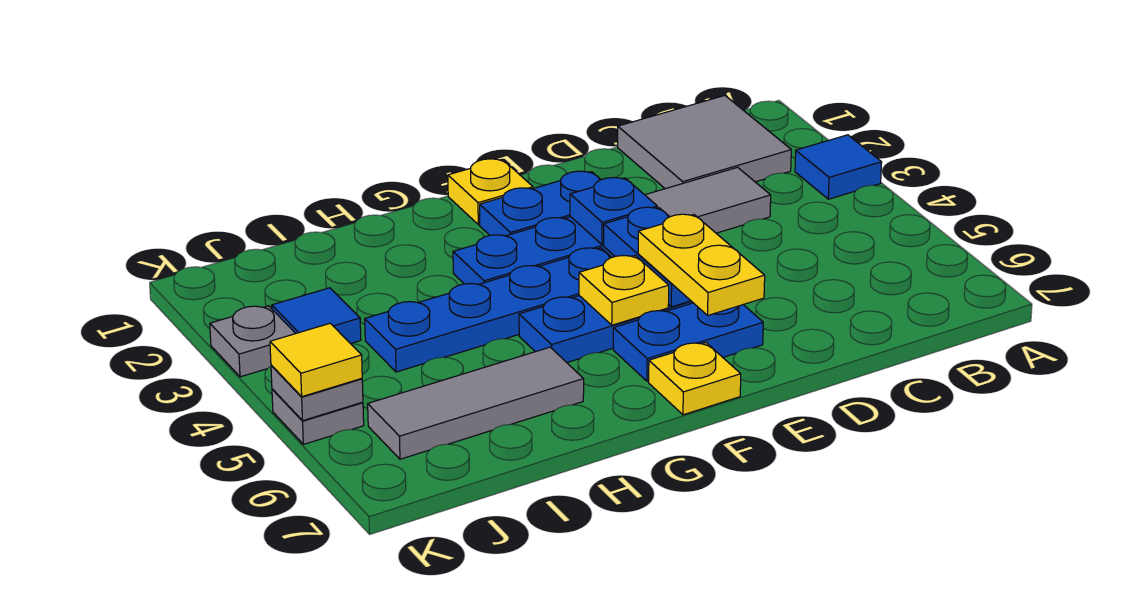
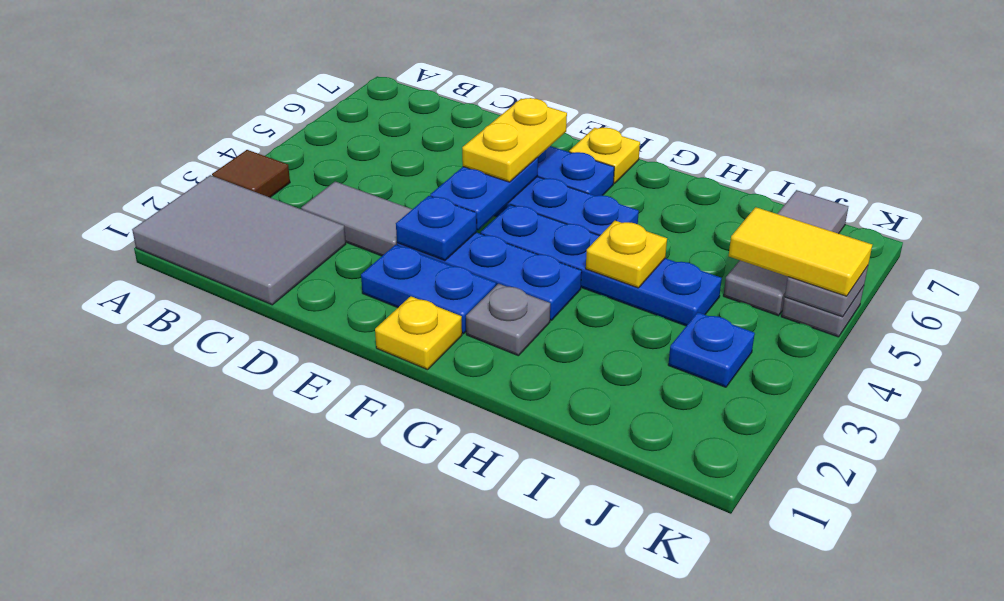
blue 1x1 tile [795,135,882,199] -> brown 1x1 tile [212,150,290,197]
grey 2x2 tile [618,96,791,189] -> grey 2x3 tile [132,175,346,305]
yellow 1x1 plate [579,256,669,325] -> yellow 1x1 plate moved to [586,221,667,288]
grey 1x3 tile [368,347,584,459] -> grey 1x3 tile turned to [724,190,848,316]
blue 1x1 tile [272,288,361,344] -> blue 1x1 plate [668,312,755,387]
grey 1x1 plate [210,306,296,377] -> grey 1x1 plate moved to [466,284,550,356]
yellow 1x1 tile [270,323,362,397] -> yellow 1x2 tile [729,207,872,296]

